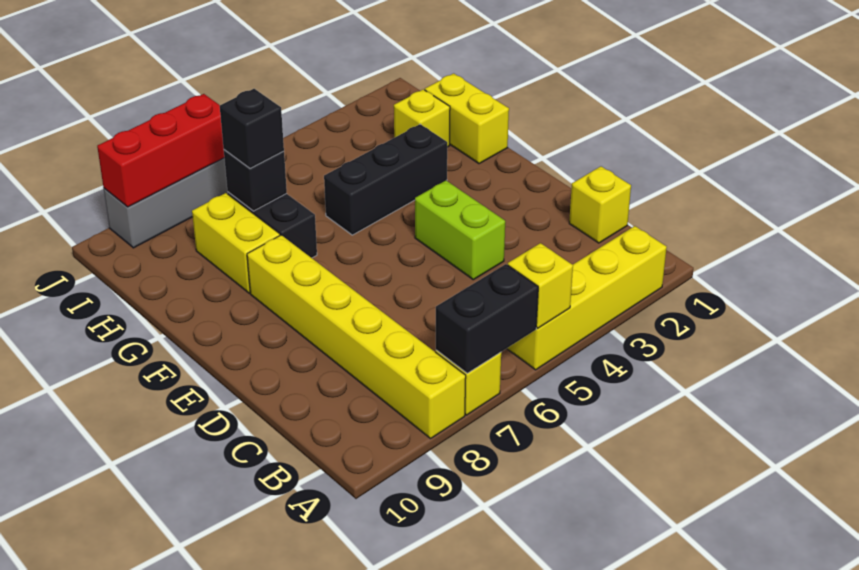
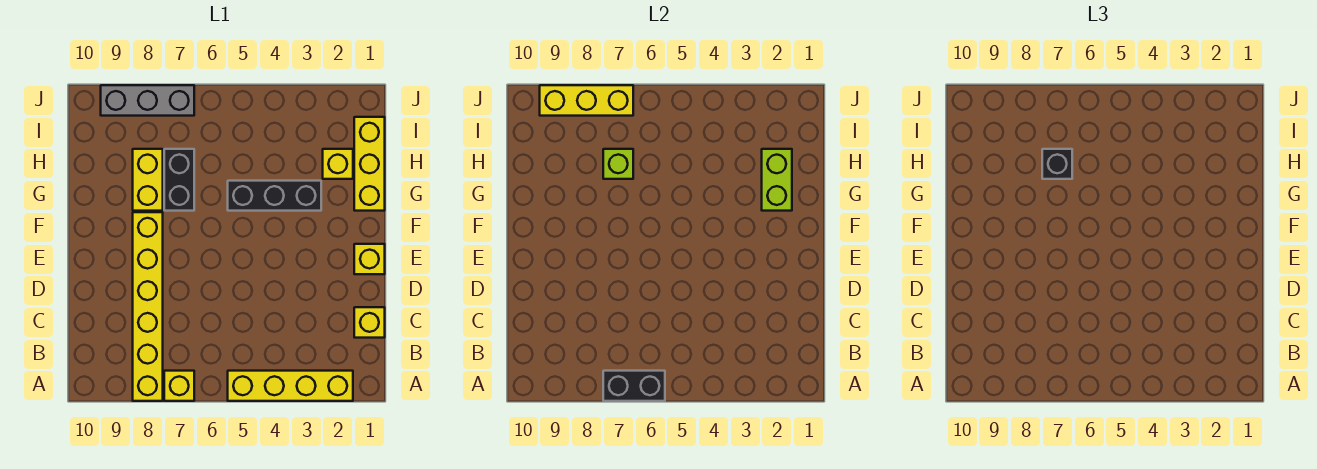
yellow 1x1 brick [508,243,573,328] -> yellow 1x1 brick moved to [354,244,385,274]
lime 1x2 brick [415,181,505,280] -> lime 1x2 brick moved to [762,149,792,211]
yellow 1x2 brick [425,73,509,164] -> yellow 1x3 brick [354,117,385,211]
black 1x1 brick [224,150,287,211] -> lime 1x1 brick [603,149,633,179]
red 1x3 brick [97,94,224,207] -> yellow 1x3 brick [540,85,633,116]

